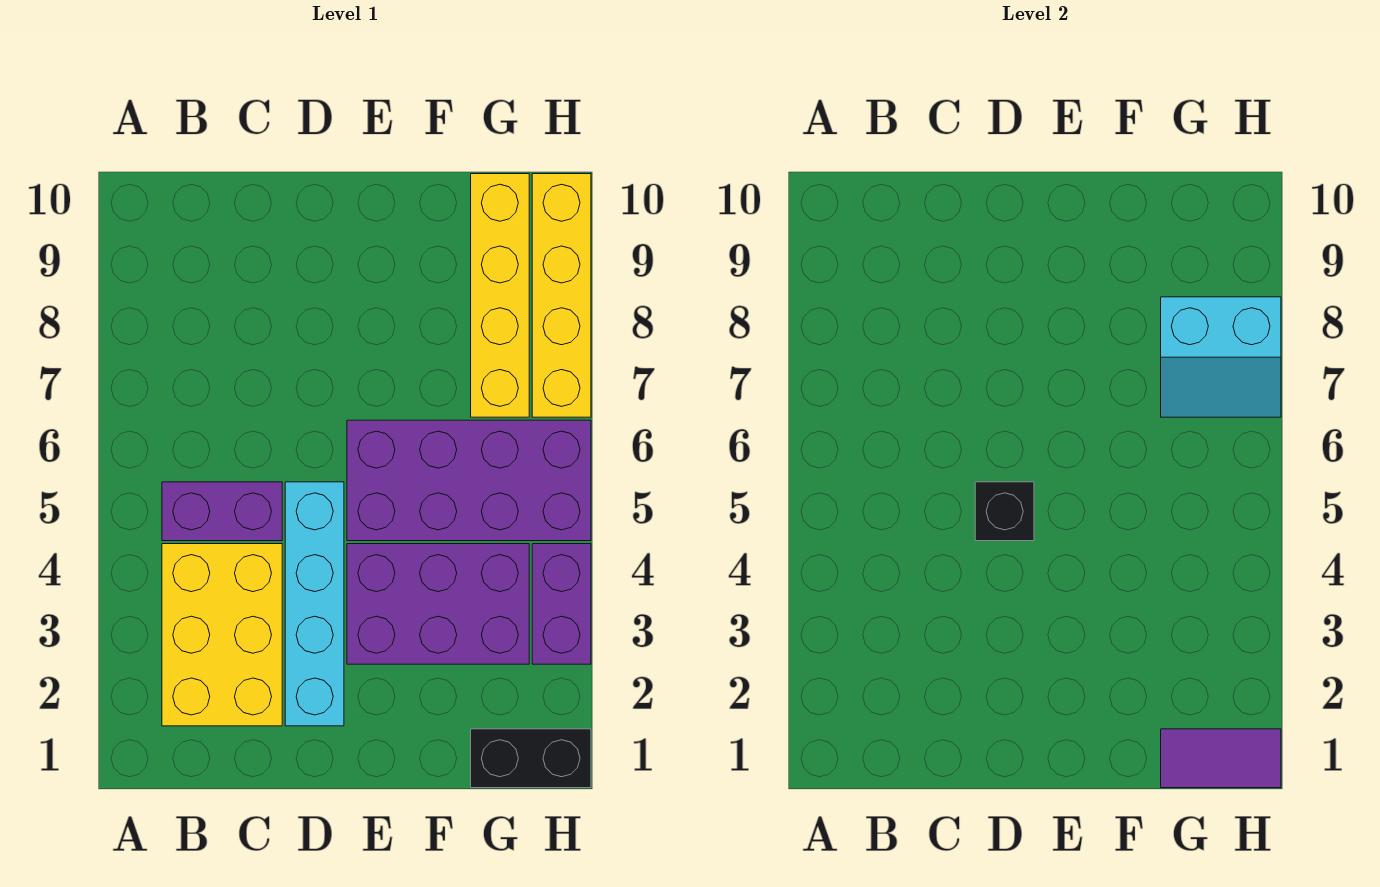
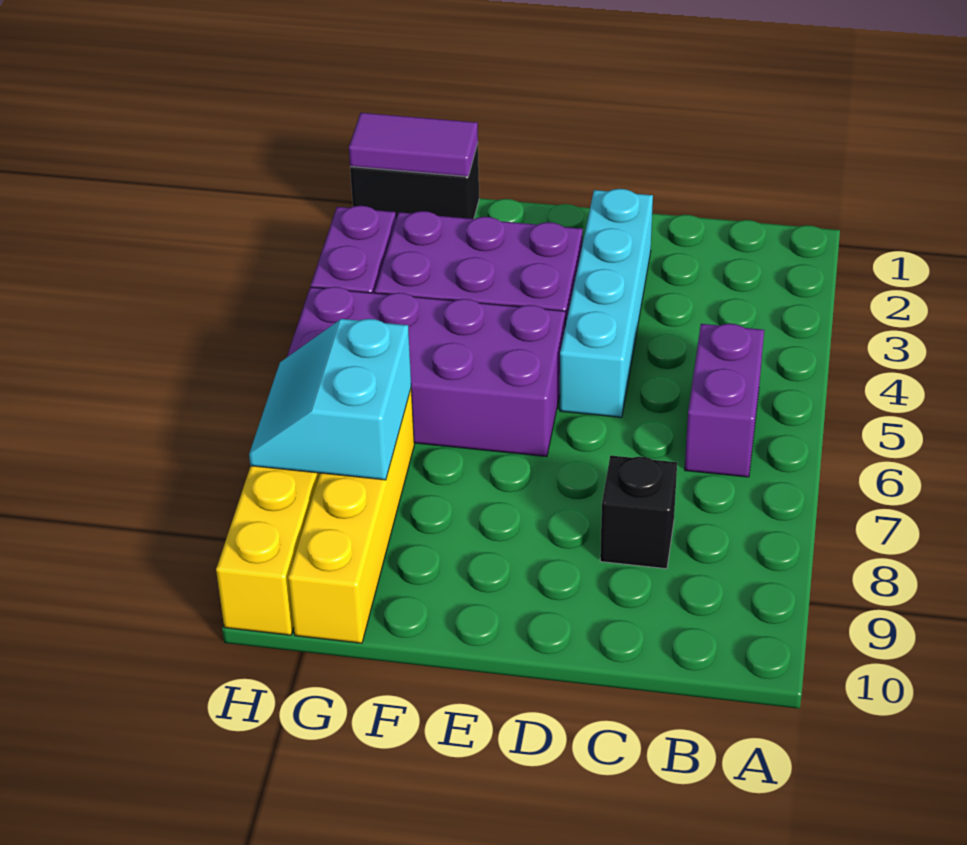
yellow 2x3 brick [162,544,282,726] -> none
purple 1x2 brick [162,482,282,541] -> purple 1x2 brick turned to [685,324,764,477]
black 1x1 brick [975,482,1034,541] -> black 1x1 brick moved to [600,456,677,569]
cyan 2x2 slope [1161,297,1281,417] -> cyan 2x2 slope turned to [249,319,411,480]

